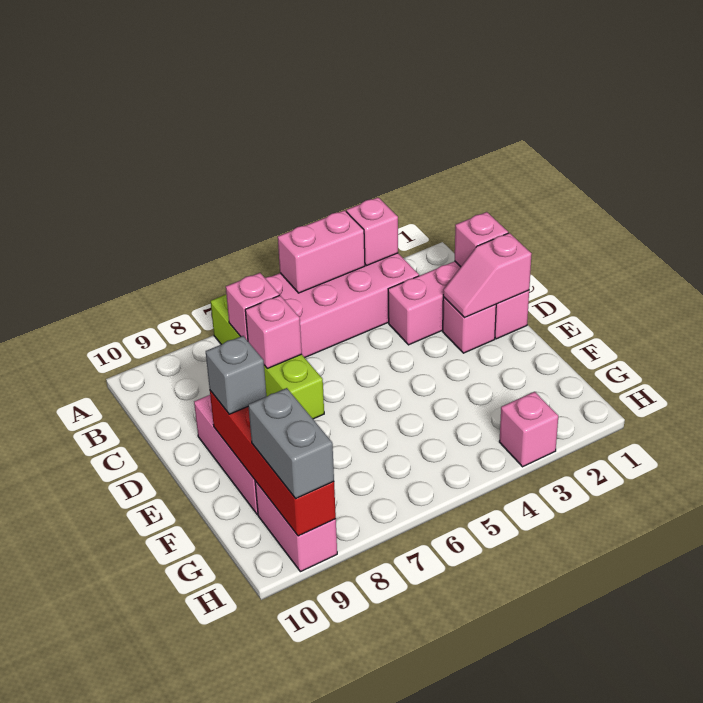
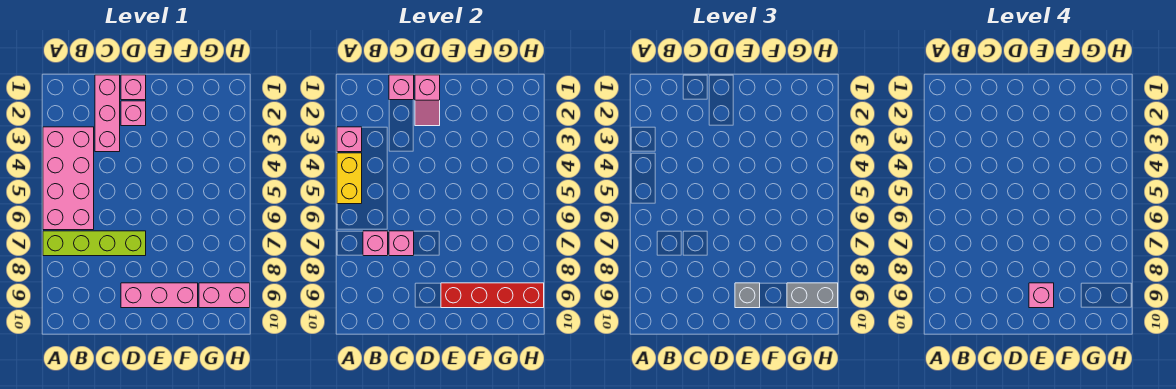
pink 1x2 brick [278,210,365,293] -> yellow 1x2 brick [337,153,362,204]
pink 1x1 brick [499,392,558,467] -> pink 1x1 brick moved to [1029,283,1054,308]

